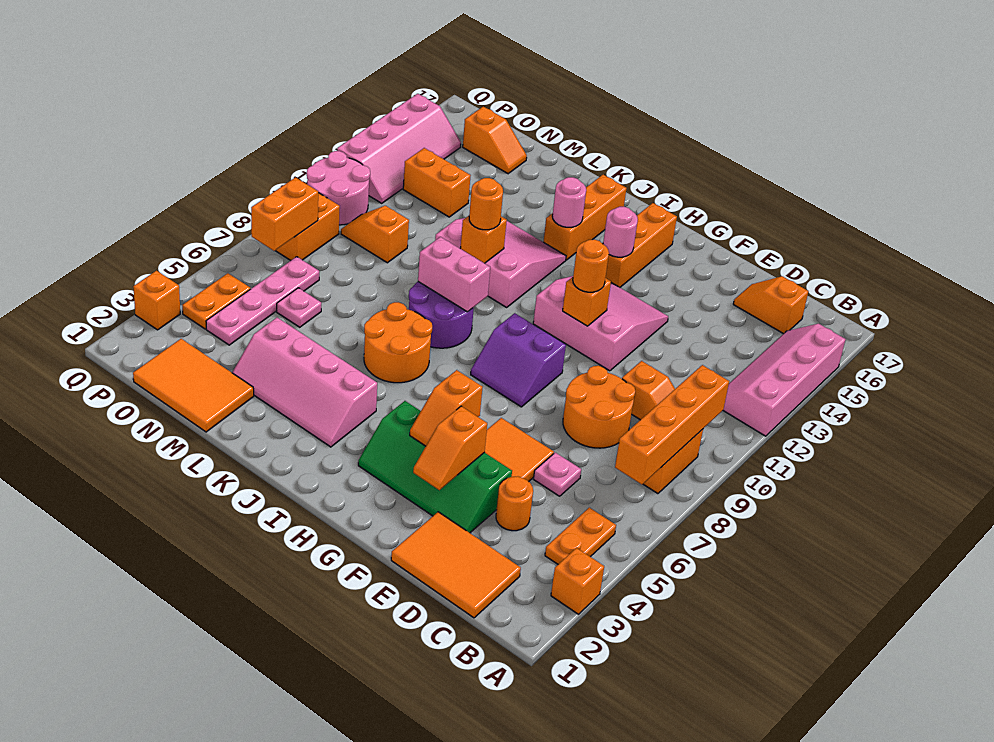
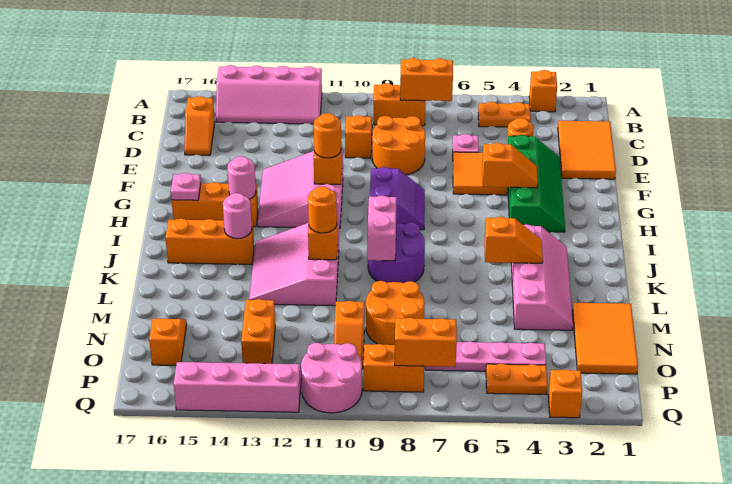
orange 1x4 brick [615,365,729,484] -> orange 1x2 brick [400,58,453,101]
orange 1x2 slope [413,406,487,490] -> orange 1x2 slope moved to [484,217,543,263]
orange 2x2 round brick [364,302,432,383] -> orange 2x2 round brick moved to [366,281,425,345]
pink 1x1 plate [277,288,321,327] -> pink 1x1 plate moved to [171,173,201,200]

